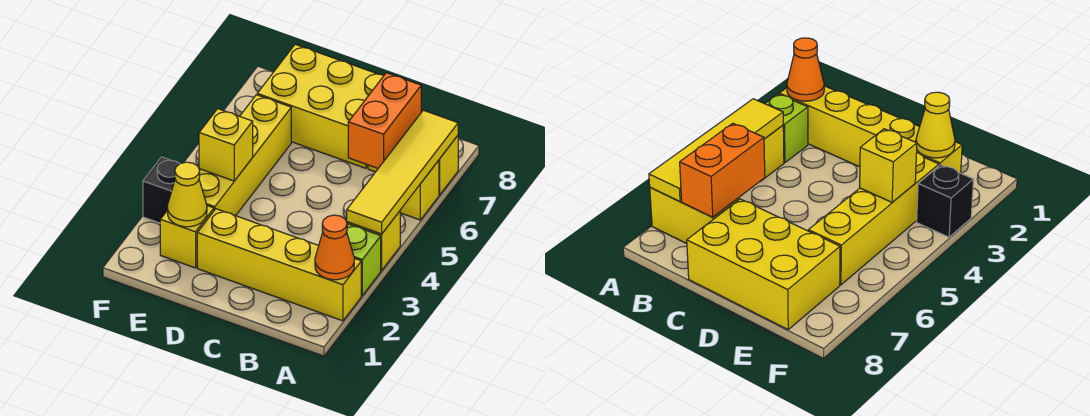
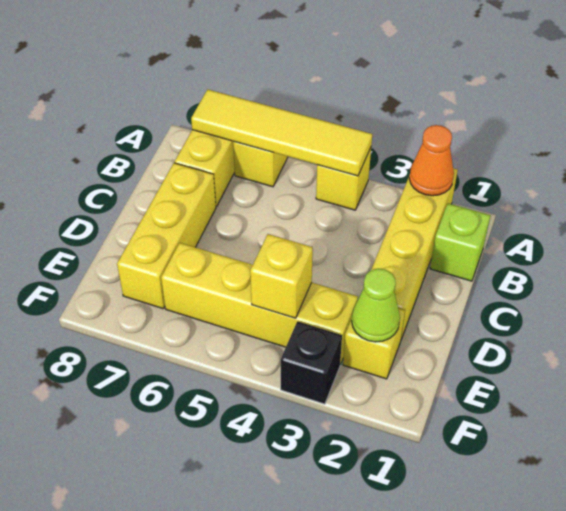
lime 1x1 brick [347,224,381,295] -> lime 1x1 brick moved to [430,203,490,281]
orange 1x2 brick [348,73,421,168] -> none
yellow 2x3 brick [257,44,384,168] -> yellow 1x3 brick [117,163,216,309]
yellow 1x1 cone [168,162,207,227] -> lime 1x1 cone [352,269,400,342]

